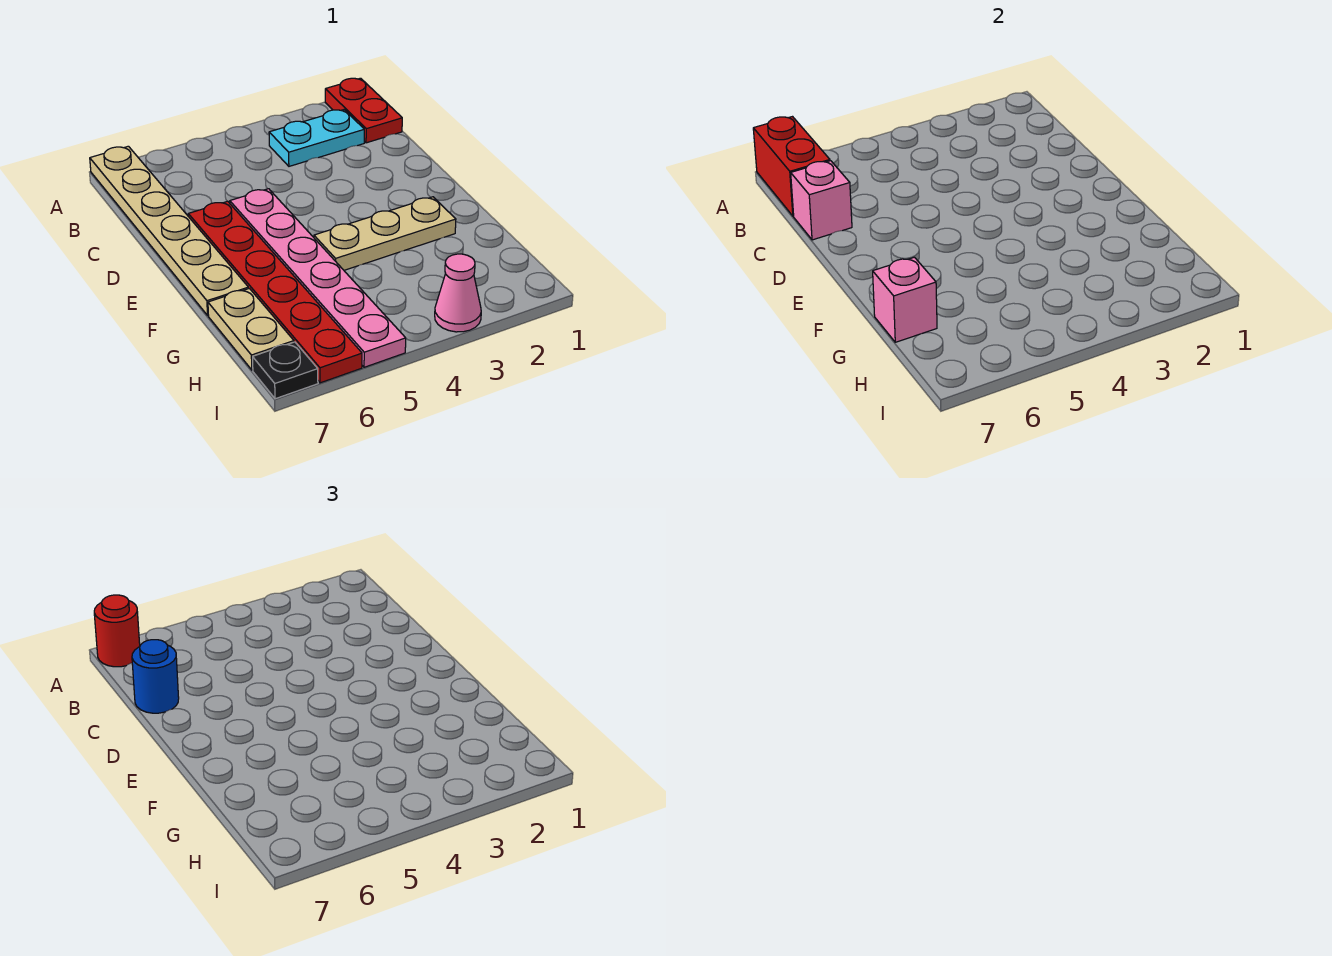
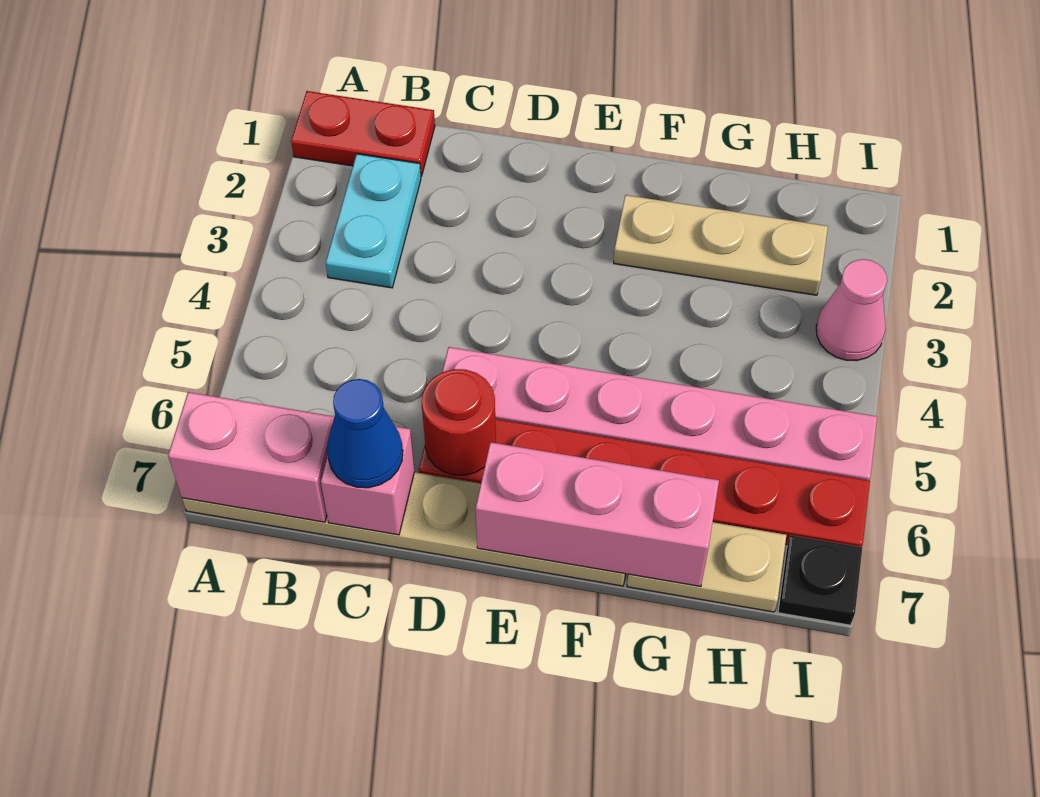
red 1x2 brick [753,117,830,216] -> pink 1x2 brick [168,392,334,522]
red 1x1 round brick [94,595,140,667] -> red 1x1 round brick moved to [422,369,496,475]
blue 1x1 round brick [132,640,179,713] -> blue 1x1 cone [327,379,403,488]
tan 1x3 plate [314,197,456,270] -> tan 1x3 plate turned to [614,195,828,295]
pink 1x1 brick [873,257,937,342] -> pink 1x3 brick [476,442,719,586]

